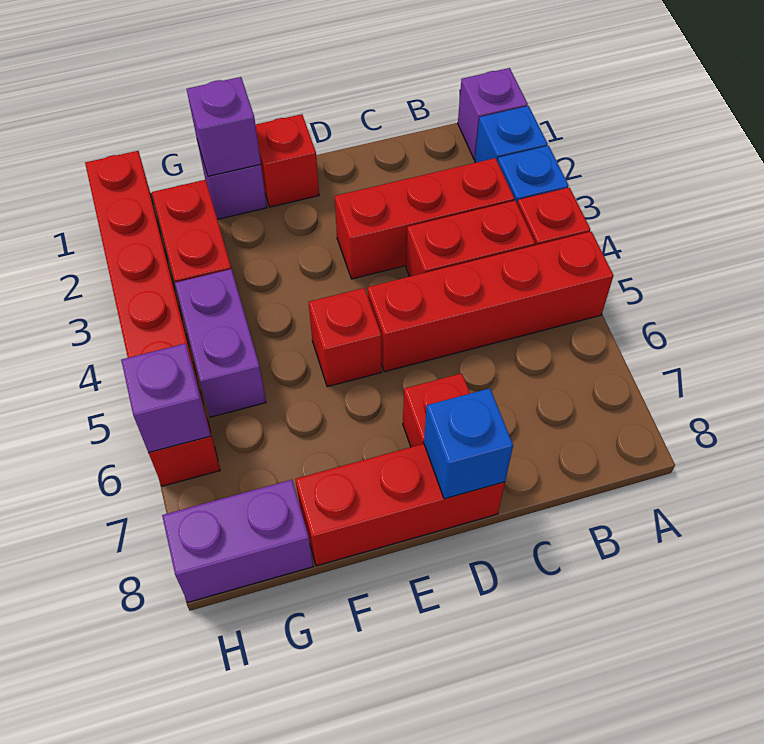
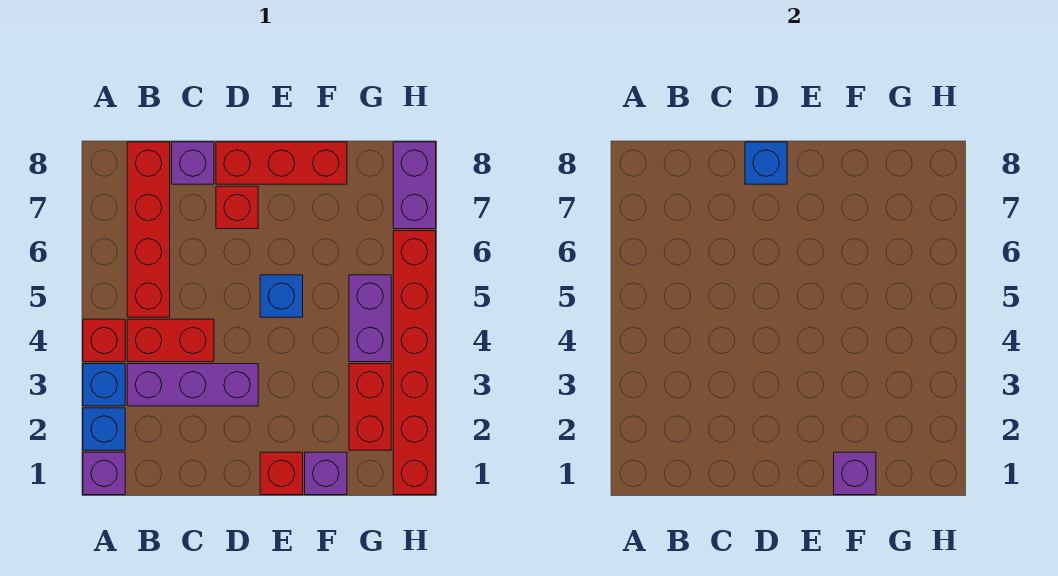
red 1x4 brick [367,231,614,372] -> red 1x4 brick turned to [127,142,170,317]
red 1x3 brick [335,158,514,279] -> purple 1x3 brick [127,364,258,406]
red 1x1 brick [309,288,382,387] -> blue 1x1 brick [260,275,303,317]
purple 1x2 brick [162,480,313,602] -> purple 1x2 brick turned to [393,142,436,229]
purple 1x1 brick [121,343,210,453] -> purple 1x1 brick moved to [172,142,214,184]

